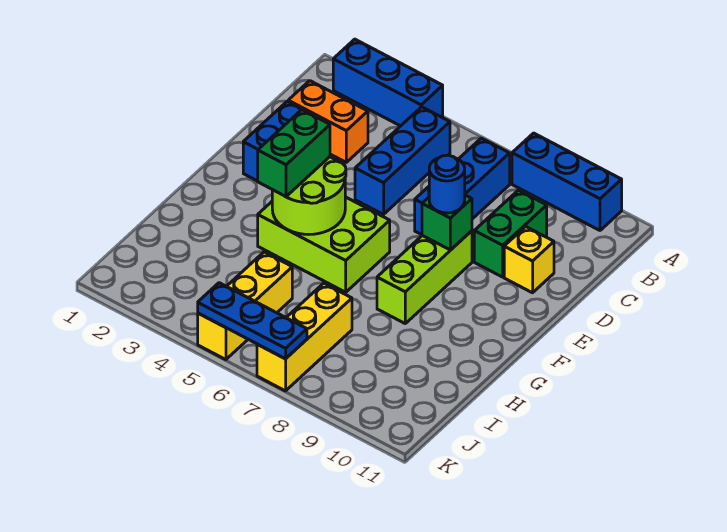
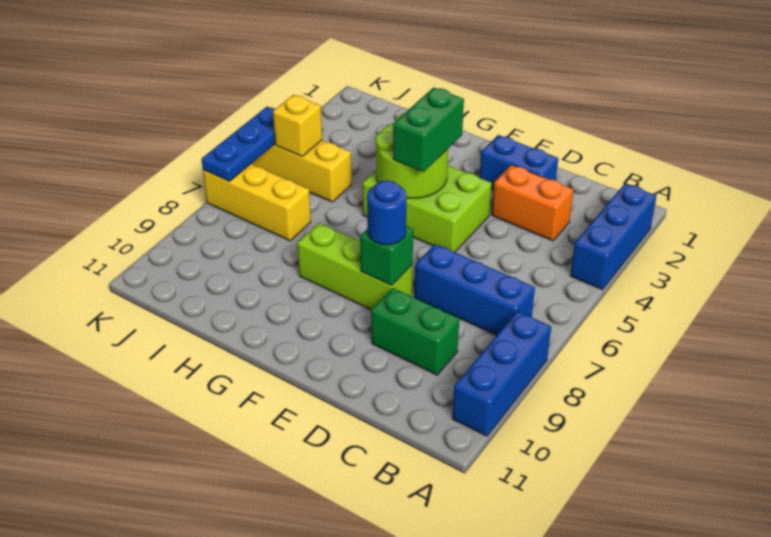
blue 1x3 brick [355,107,450,215] -> none
orange 1x2 brick [288,81,368,162] -> orange 1x2 brick turned to [492,165,574,241]
yellow 1x1 brick [504,227,554,293] -> yellow 1x1 brick moved to [273,95,322,157]
lime 2x3 brick [258,197,390,292] -> lime 2x3 brick turned to [363,165,492,252]
green 1x2 brick [258,110,330,197] -> green 1x2 brick turned to [393,87,464,172]

